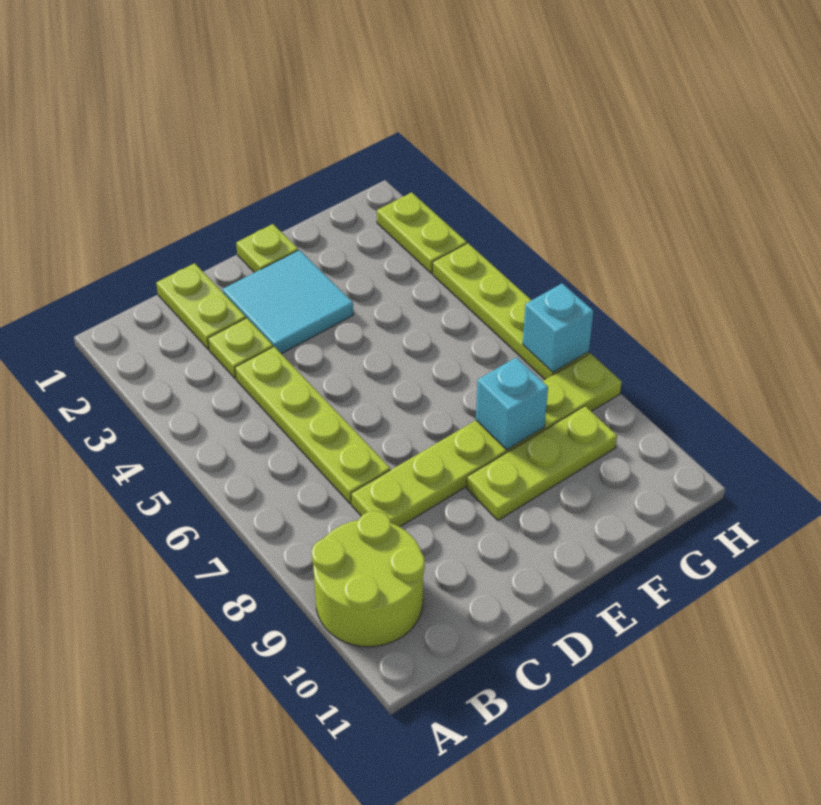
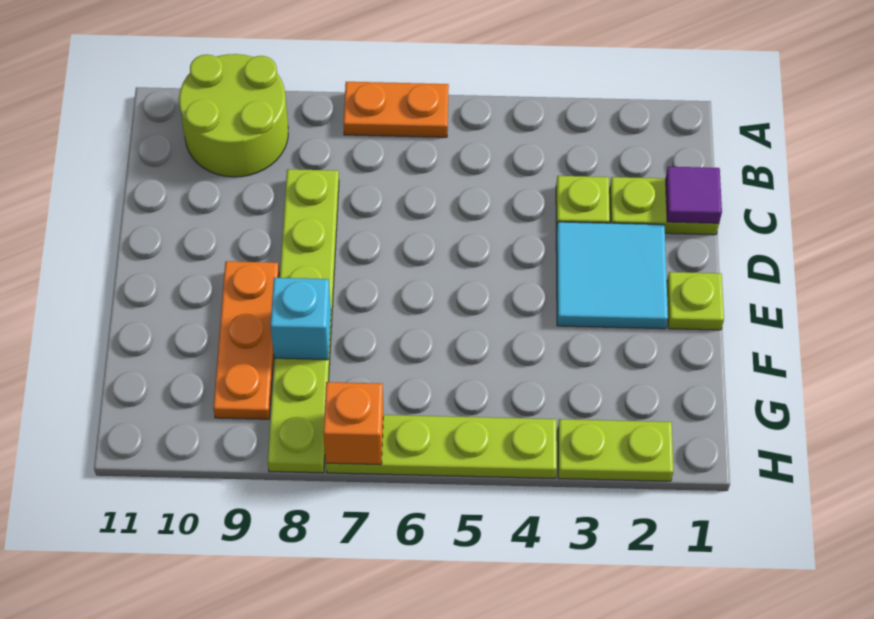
none -> orange 1x2 plate [343,82,449,137]
none -> purple 1x1 tile [666,167,722,223]
lime 1x4 plate [235,347,390,504] -> none
lime 1x3 plate [467,406,617,520] -> orange 1x3 plate [213,261,279,419]
cyan 1x1 brick [523,283,593,372] -> orange 1x1 brick [323,382,383,465]

